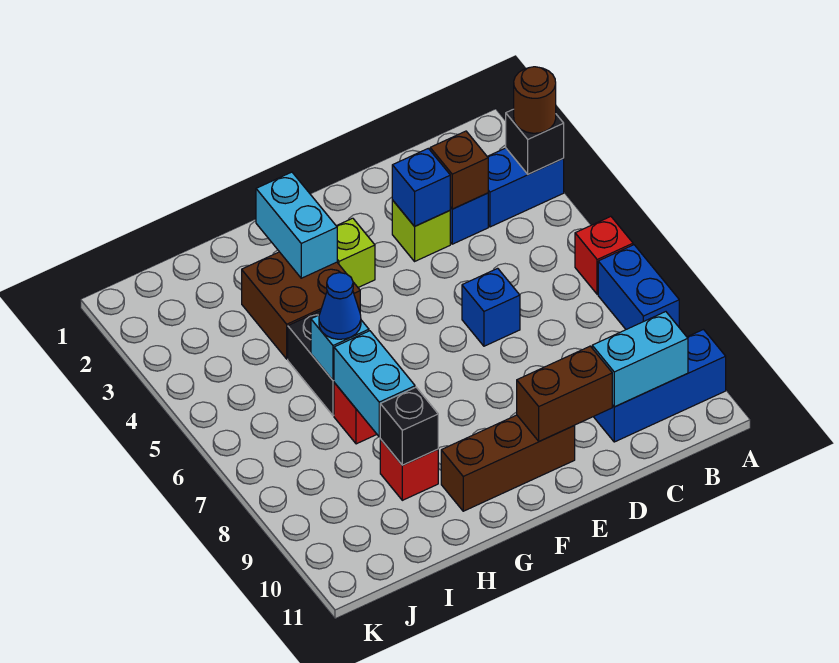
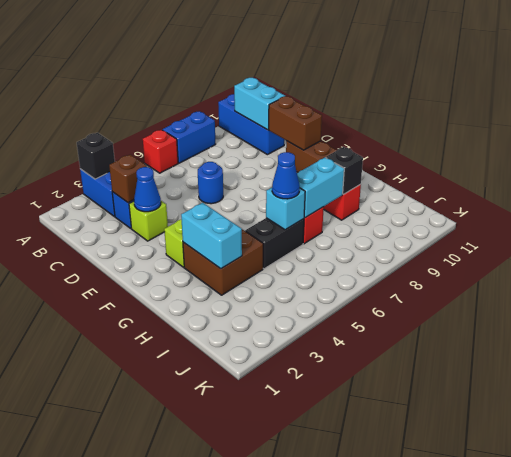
brown 1x1 round brick [514,67,556,133] -> none
blue 1x1 brick [392,148,450,226] -> blue 1x1 cone [134,167,161,212]
blue 1x1 brick [462,268,520,346] -> blue 1x1 round brick [198,162,223,204]
cyan 1x2 brick [256,172,337,278] -> cyan 1x2 brick turned to [181,203,242,269]

